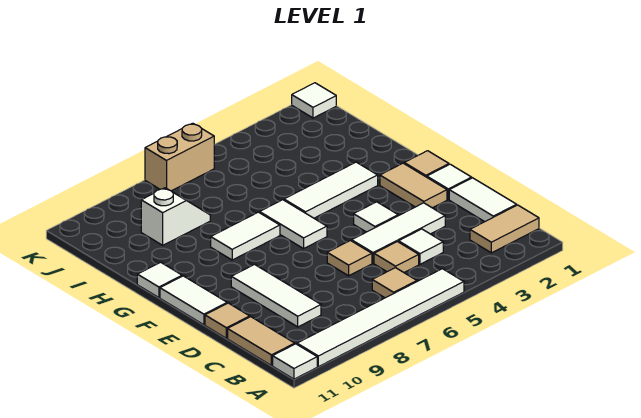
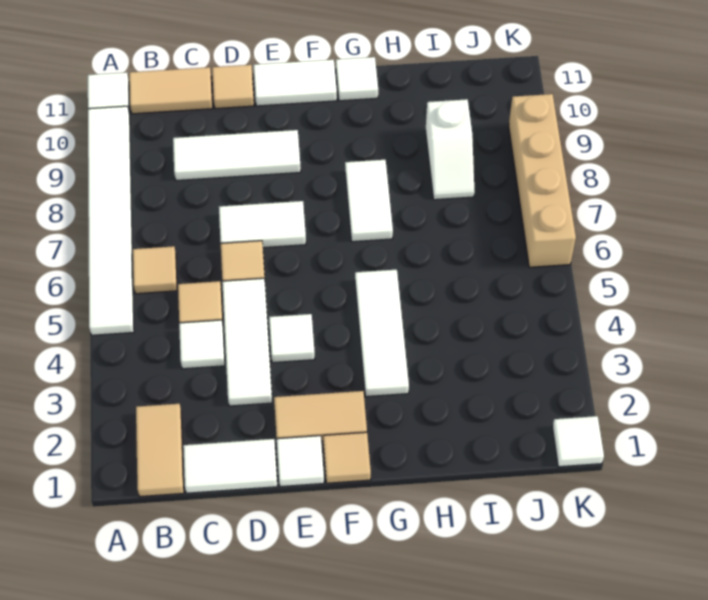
white 1x2 tile [260,200,327,249] -> white 1x2 tile moved to [219,201,306,248]
tan 1x2 brick [145,123,214,191] -> tan 1x4 brick [509,94,576,267]

